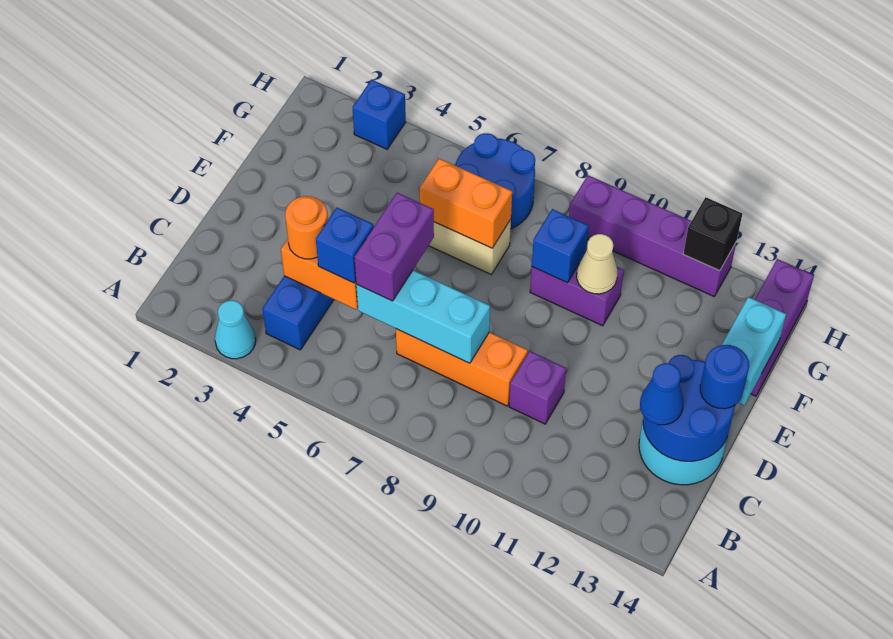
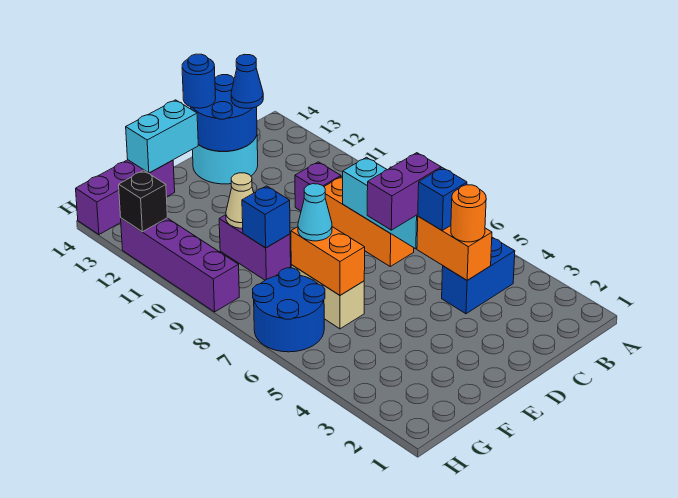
cyan 1x1 cone [215,300,256,359] -> cyan 1x1 cone moved to [298,184,332,241]
blue 1x1 brick [353,80,406,149] -> none

